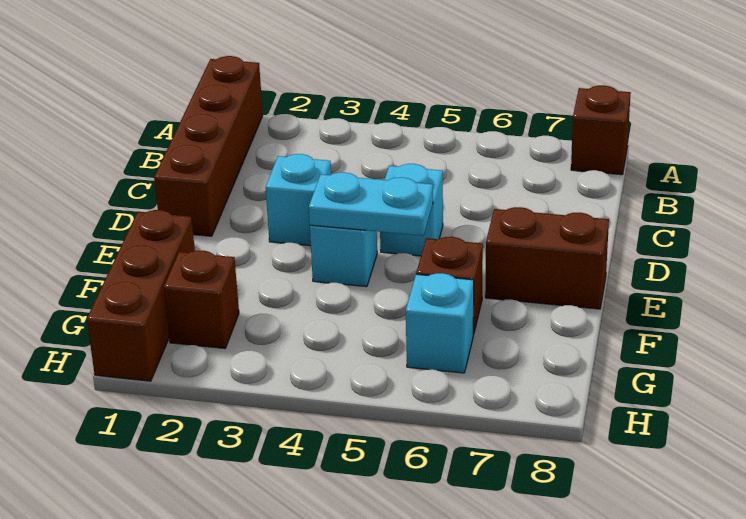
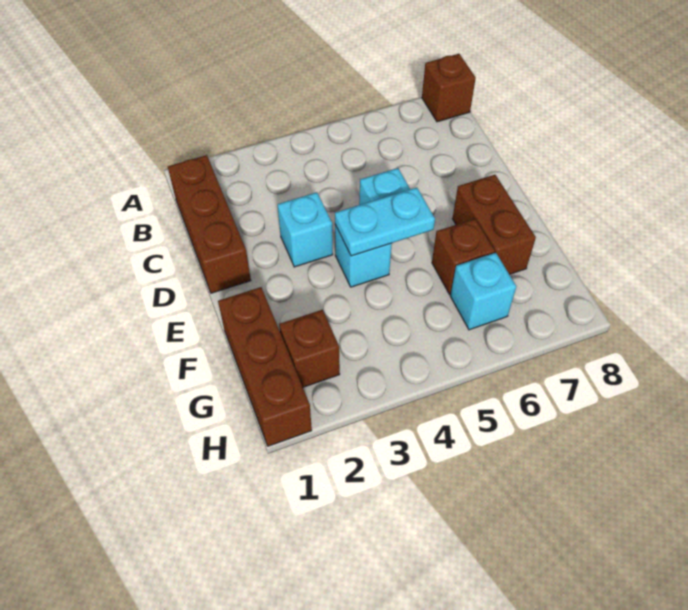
brown 1x4 brick [154,56,263,236] -> brown 1x3 brick [168,155,251,293]
brown 1x2 brick [485,207,609,309] -> brown 1x2 brick turned to [452,175,536,275]

